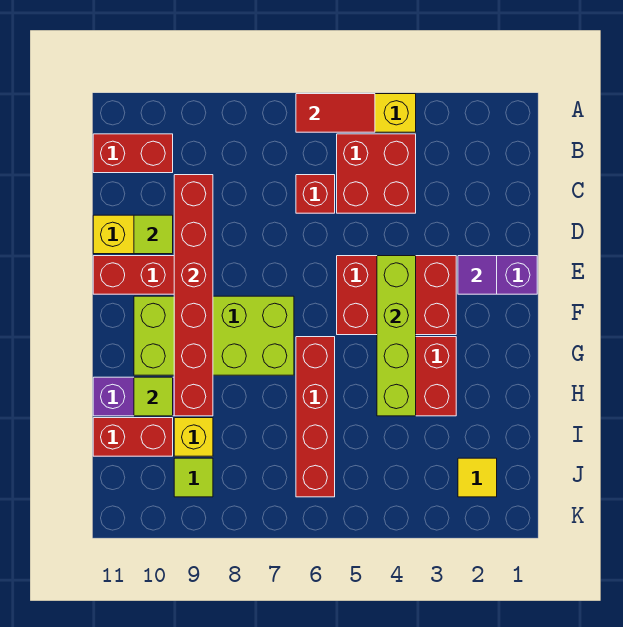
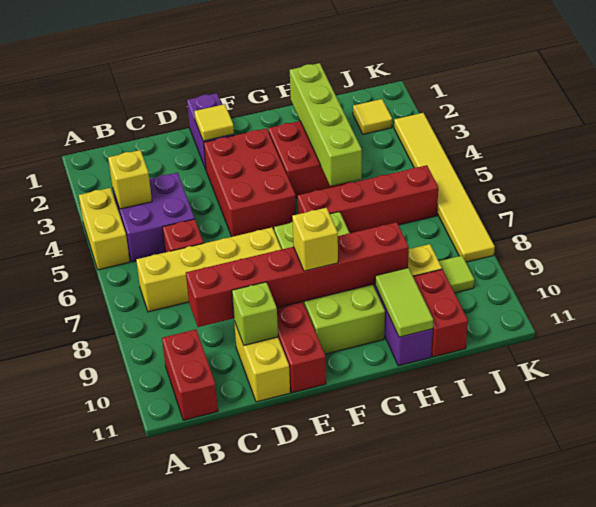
red 1x2 tile [296,94,375,132] -> none
red 2x2 brick [337,134,416,213] -> purple 2x2 brick [113,173,195,262]
none -> yellow 1x1 brick [108,150,152,209]
none -> yellow 1x4 brick [136,227,281,312]
lime 1x1 tile [134,215,173,254] -> lime 1x1 brick [232,282,278,345]
purple 1x1 tile [458,256,497,294] -> yellow 1x1 tile [194,104,234,141]
lime 1x4 brick [377,256,416,416] -> lime 1x4 brick turned to [290,63,362,186]
none -> yellow 1x1 brick [292,208,338,271]
lime 1x1 tile [134,377,173,416] -> lime 1x2 tile [375,268,433,337]
none -> yellow 1x6 tile [394,113,495,262]

